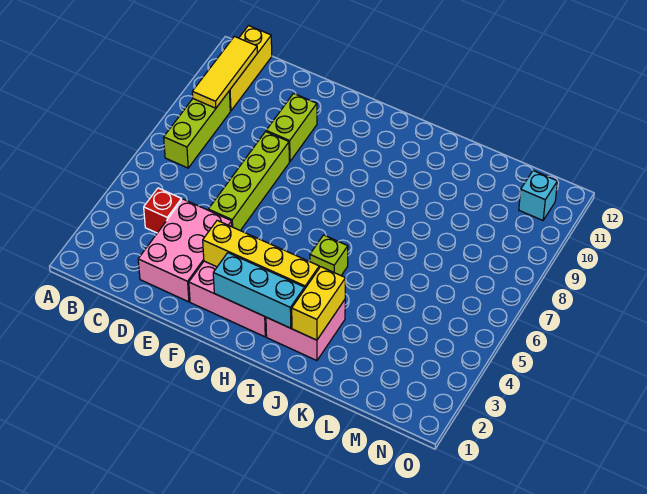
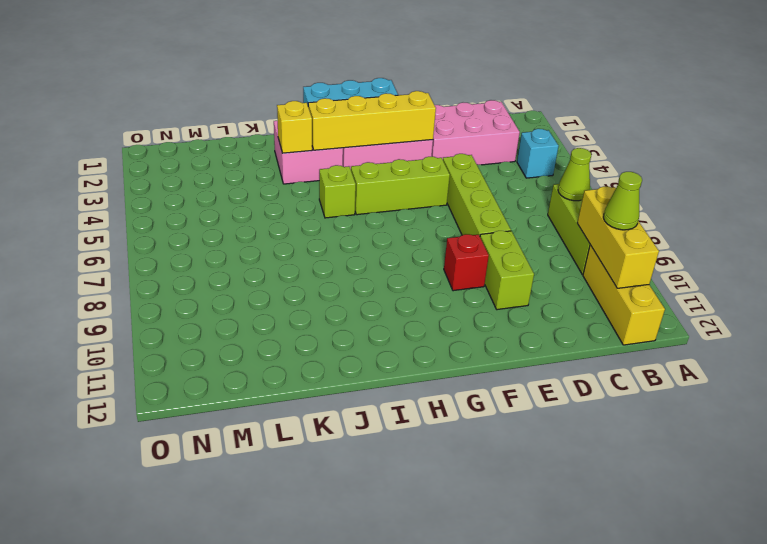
none -> lime 1x1 cone [558,148,591,201]
yellow 1x3 tile [192,36,257,108] -> yellow 1x3 brick [577,186,659,288]
none -> lime 1x1 cone [603,172,642,230]
red 1x1 brick [144,188,182,233] -> red 1x1 brick moved to [444,234,489,291]
pink 2x3 brick [138,199,232,302] -> pink 2x3 brick turned to [432,100,520,165]
none -> lime 1x3 brick [351,157,450,215]
yellow 1x2 brick [292,267,346,340] -> yellow 1x1 brick [277,101,312,153]
cyan 1x1 brick [519,171,557,220] -> cyan 1x1 brick moved to [517,129,558,178]

